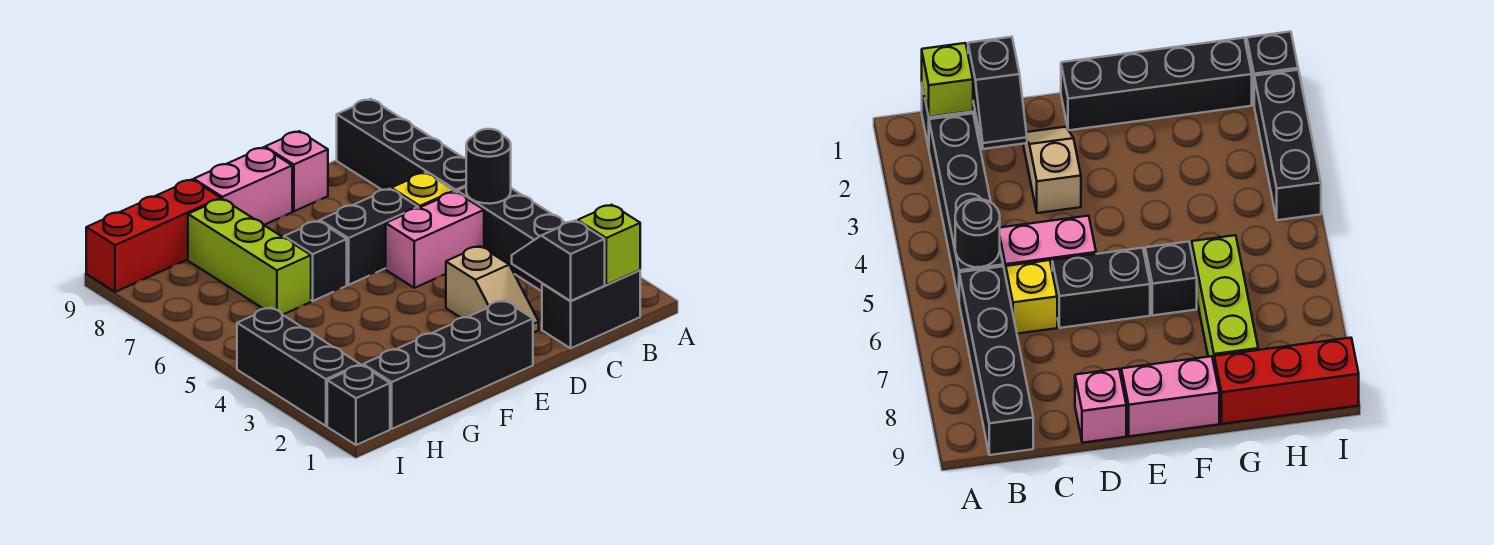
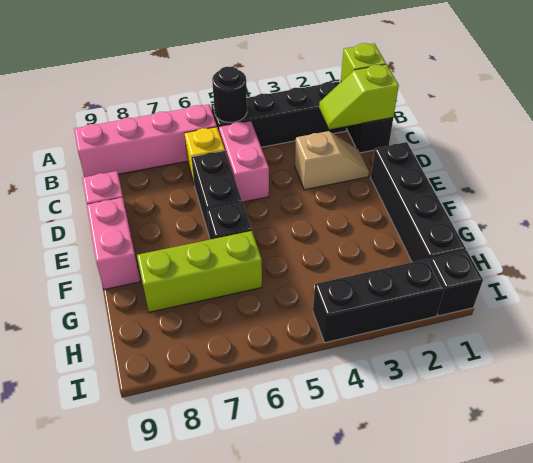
black 1x4 brick [337,99,466,192] -> pink 1x4 brick [74,105,217,177]
black 1x2 slope [512,220,605,301] -> lime 1x2 slope [319,64,399,129]
red 1x3 brick [86,180,221,292] -> none

